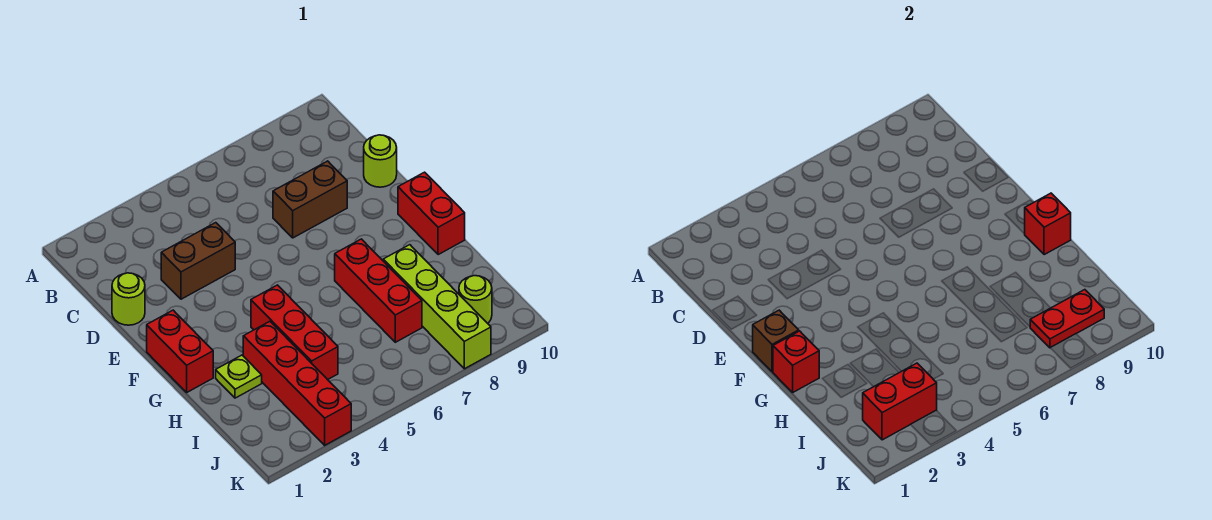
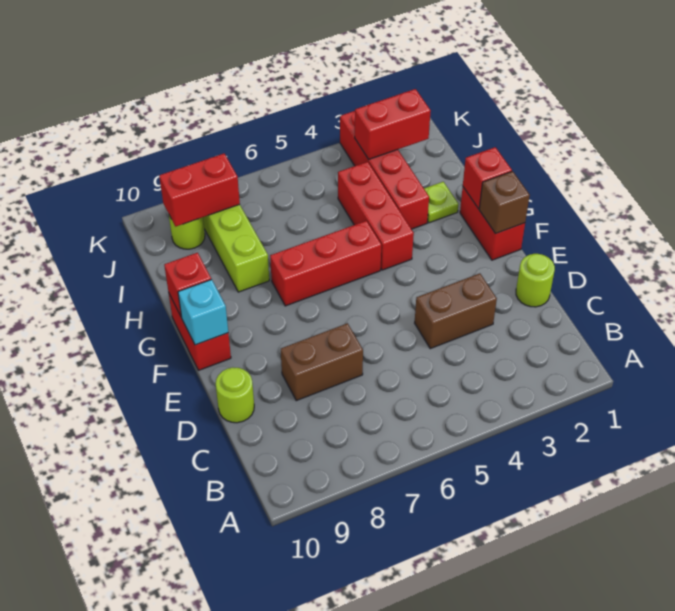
none -> cyan 1x1 brick [178,279,228,345]
red 1x3 brick [335,239,422,342] -> red 1x3 brick turned to [270,221,381,306]
red 1x2 plate [1030,290,1104,348] -> red 1x2 brick [159,154,240,227]

